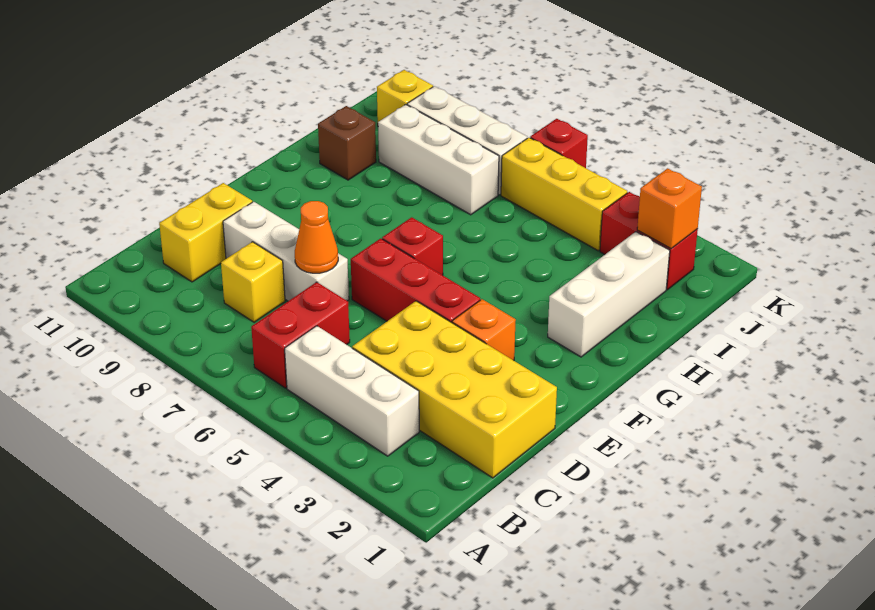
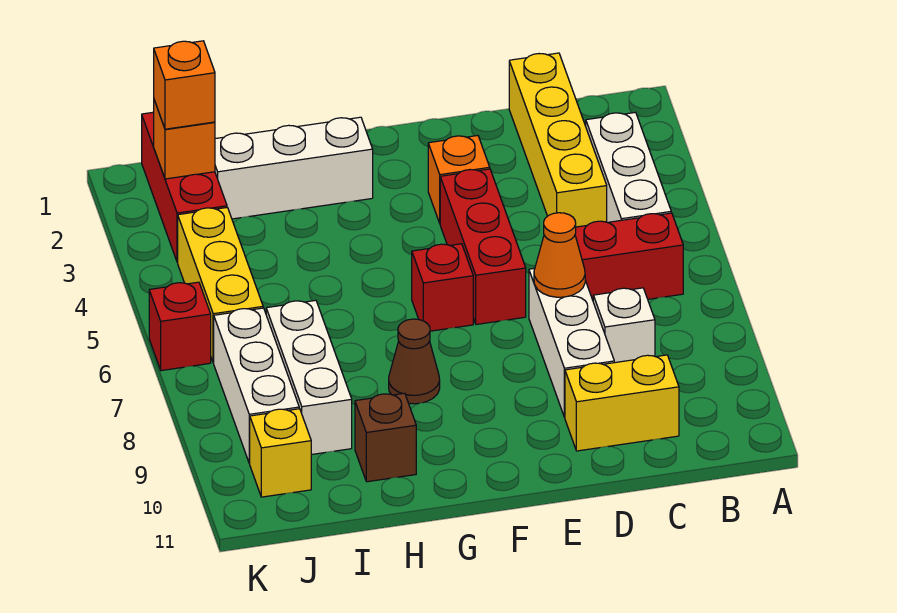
yellow 2x4 brick [352,301,557,478] -> yellow 1x4 brick [509,53,607,227]
yellow 1x1 brick [221,242,285,322] -> white 1x1 brick [593,288,655,363]
none -> brown 1x1 cone [389,319,440,404]
red 1x2 brick [600,192,698,290] -> red 1x3 brick [142,112,227,262]
none -> orange 1x1 brick [154,41,215,129]

